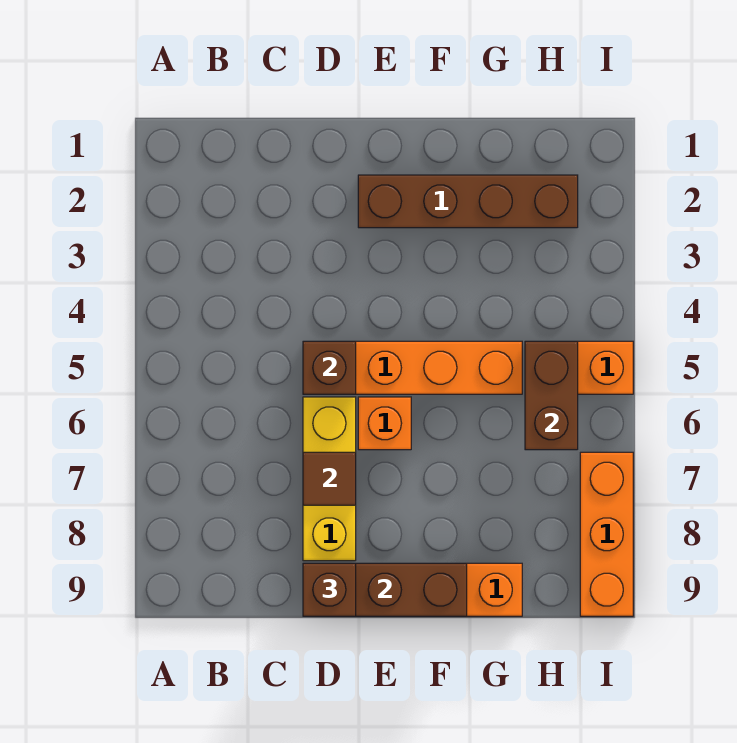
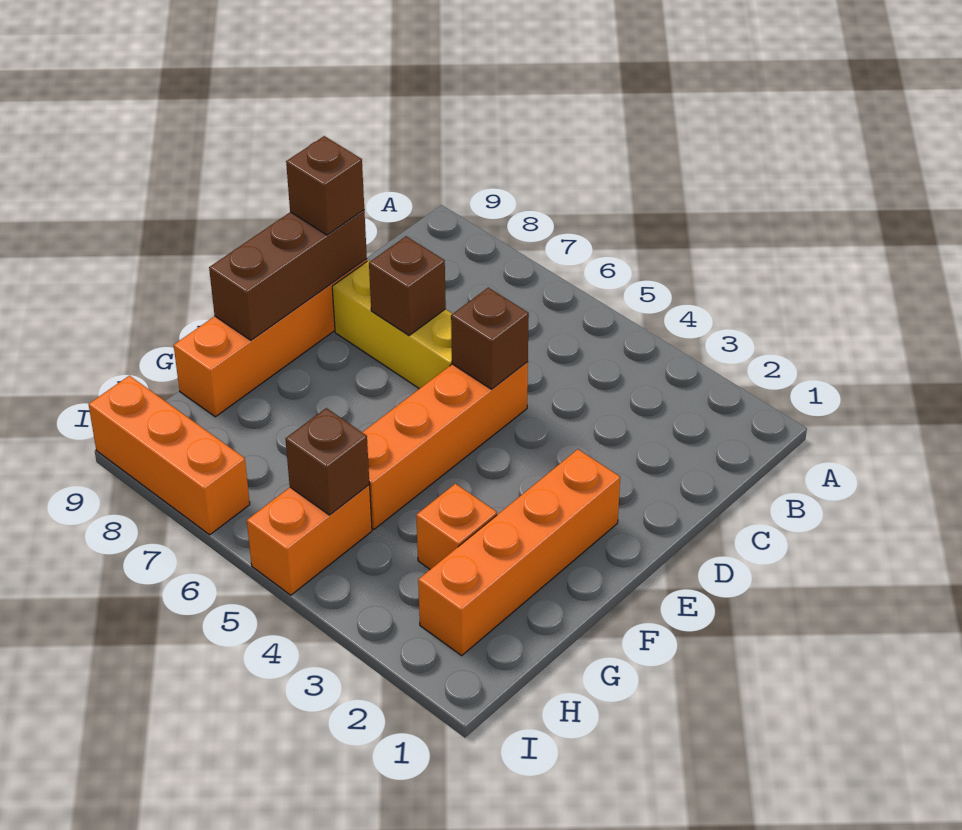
brown 1x1 tile [303,452,356,505] -> brown 1x1 brick [369,236,446,335]
brown 1x4 brick [358,175,578,228] -> orange 1x4 brick [418,449,620,656]
orange 1x1 brick [358,397,411,450] -> orange 1x1 brick moved to [416,484,497,569]
brown 1x2 brick [525,341,578,450] -> brown 1x1 brick [286,408,369,515]

